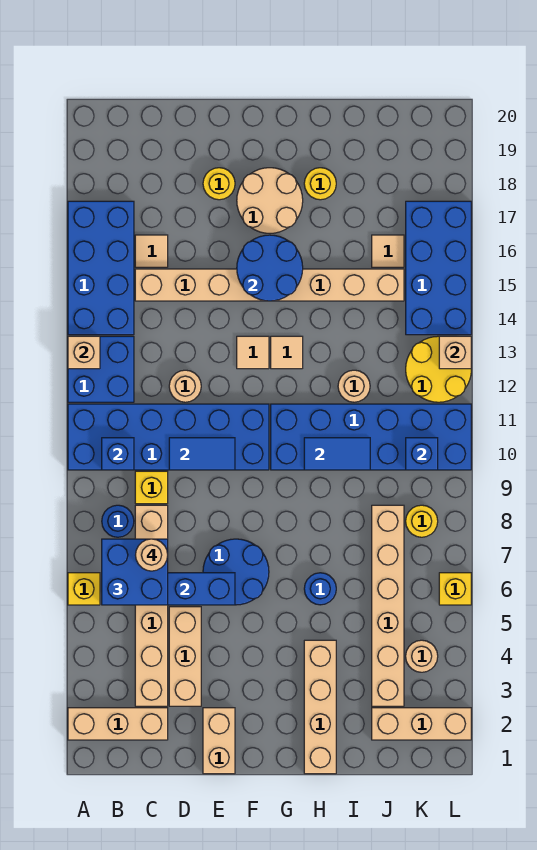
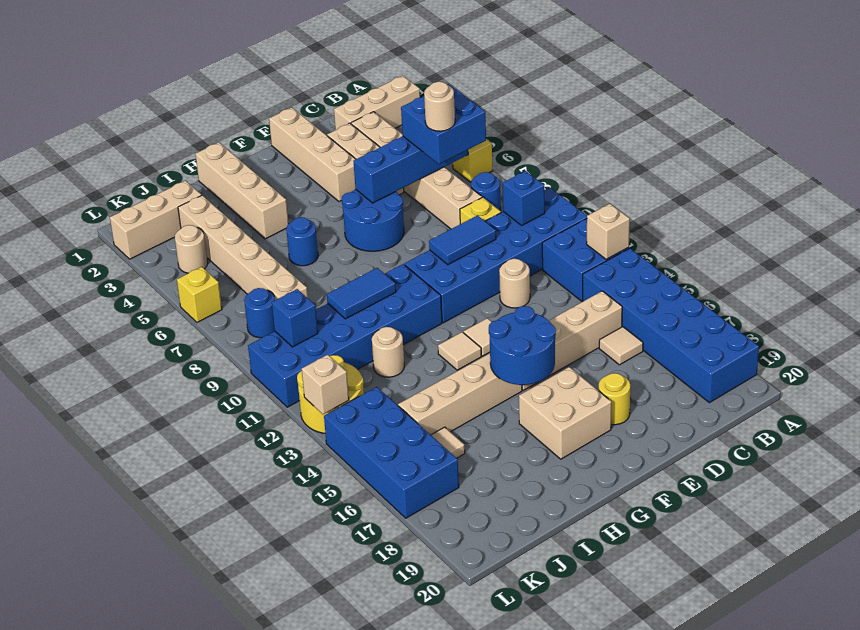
blue 2x4 brick [68,201,134,335] -> blue 2x6 brick [583,248,759,403]
tan 1x2 brick [203,708,235,774] -> tan 1x4 brick [269,107,356,202]
tan 2x2 round brick [237,168,303,233] -> tan 2x2 brick [519,367,611,459]
yellow 1x1 round brick [304,168,336,200] -> none
yellow 1x1 round brick [406,505,438,537] -> blue 1x1 round brick [244,288,275,338]

